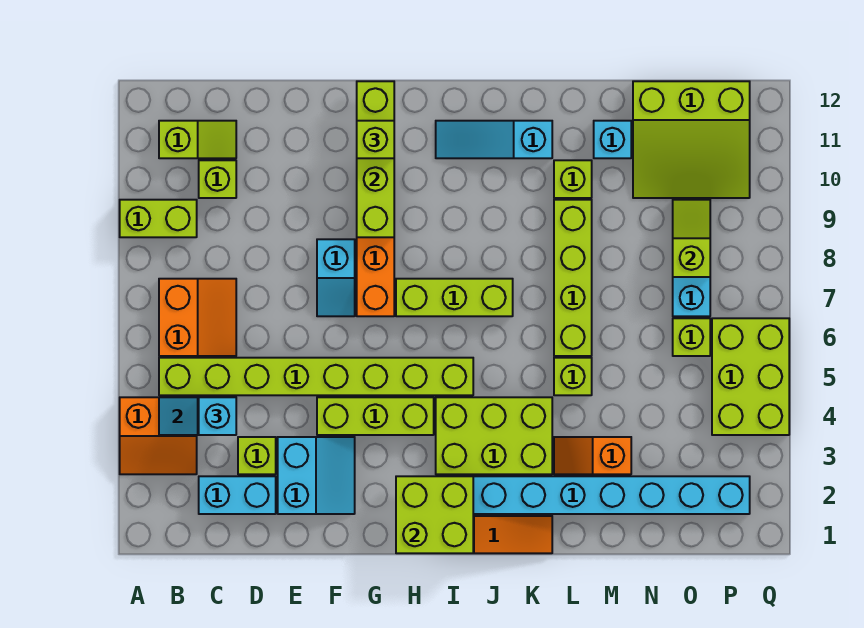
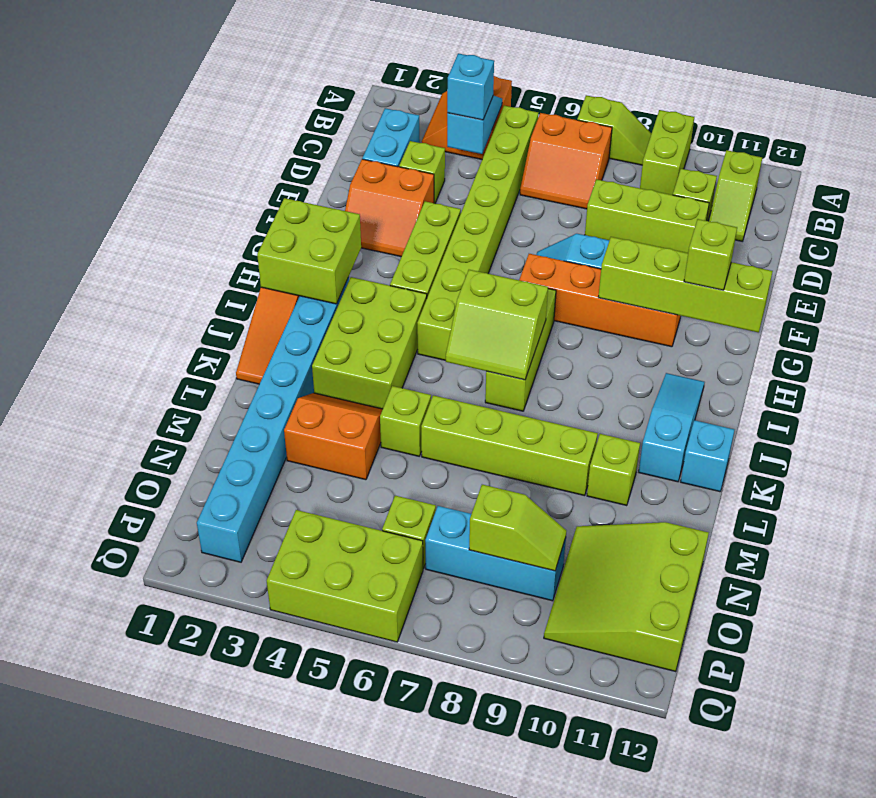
none -> lime 1x2 slope [577,95,652,165]
none -> lime 1x3 brick [585,179,709,253]
cyan 2x2 slope [278,437,355,514] -> orange 2x2 slope [345,159,434,257]
none -> lime 2x2 slope [446,270,548,380]
orange 1x2 slope [554,437,631,474] -> orange 2x2 slope [284,393,383,480]
cyan 1x1 brick [594,121,631,158] -> cyan 1x1 brick moved to [681,420,734,492]

